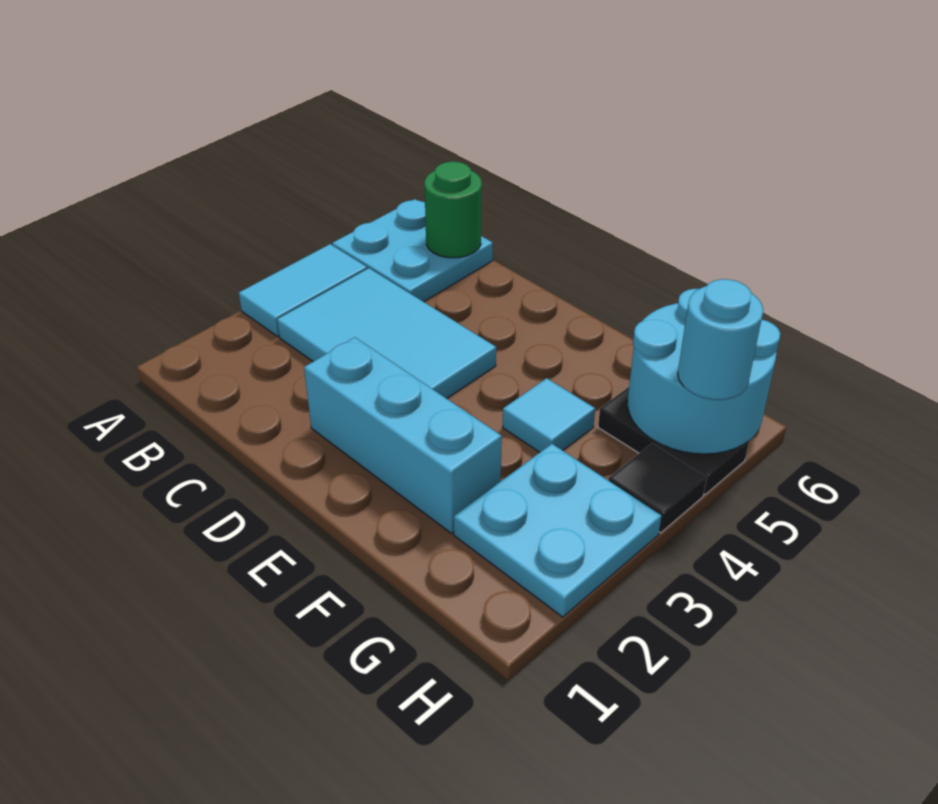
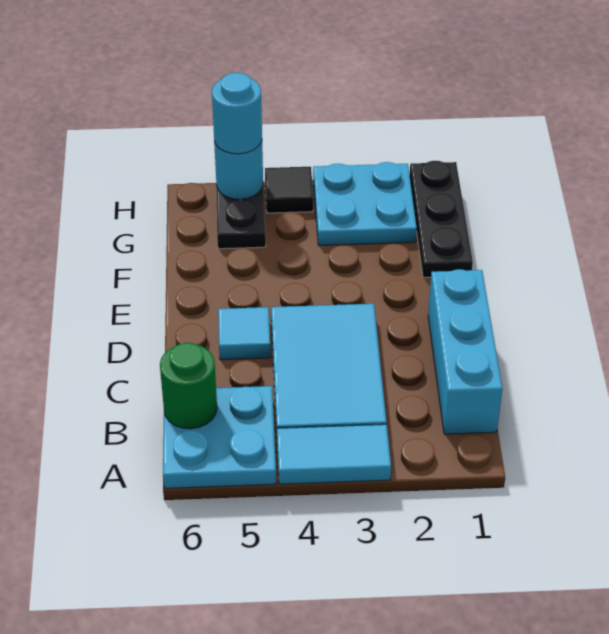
cyan 1x3 brick [304,337,502,533] -> cyan 1x3 brick moved to [428,269,502,434]
none -> black 1x3 plate [410,161,473,277]
cyan 1x1 tile [503,378,595,453] -> cyan 1x1 tile moved to [218,307,271,360]
cyan 2x2 round brick [627,289,780,454] -> cyan 1x1 round brick [214,141,263,199]

